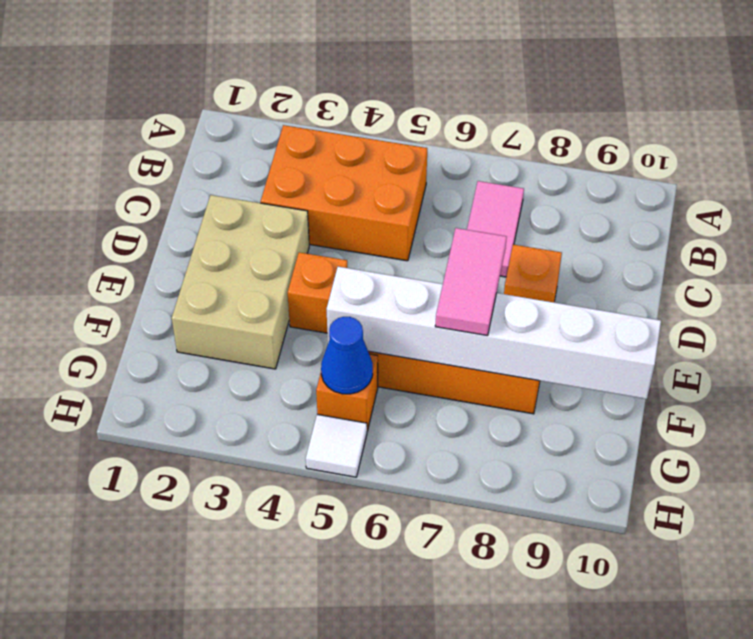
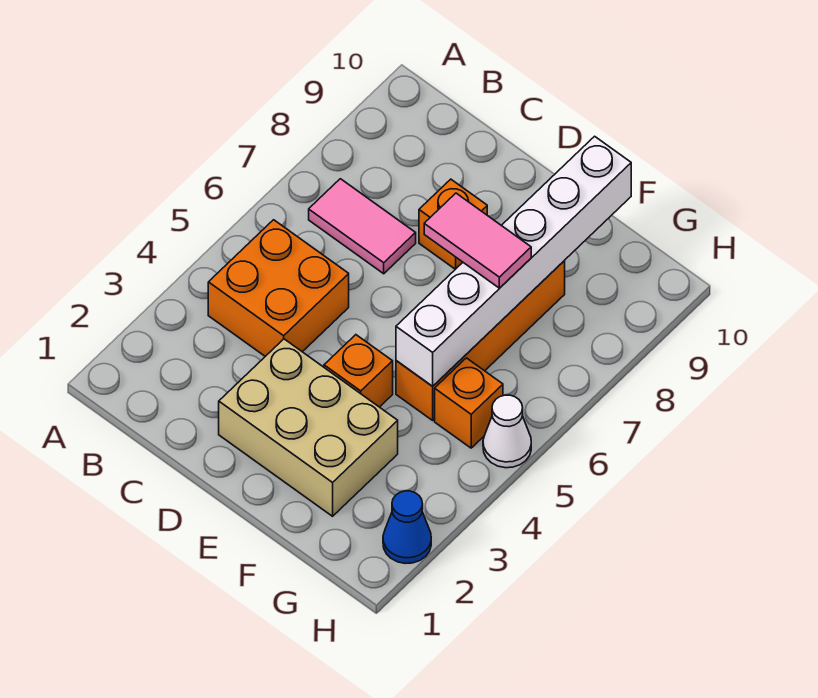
orange 2x3 brick [261,125,427,261] -> orange 2x2 brick [208,220,349,356]
blue 1x1 cone [321,317,373,394] -> blue 1x1 cone moved to [383,491,431,564]
white 1x1 tile [306,414,367,477] -> white 1x1 cone [483,395,531,468]

